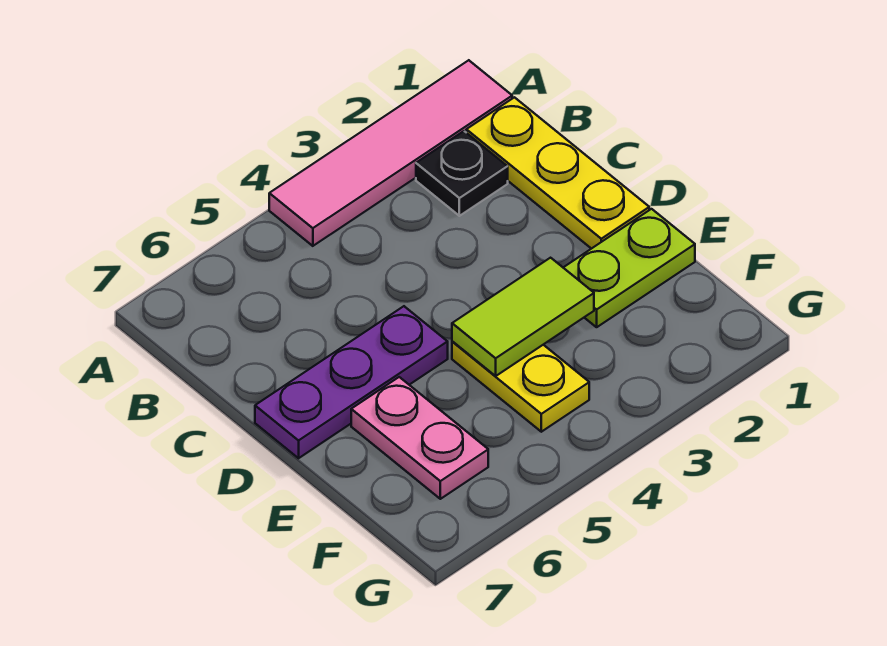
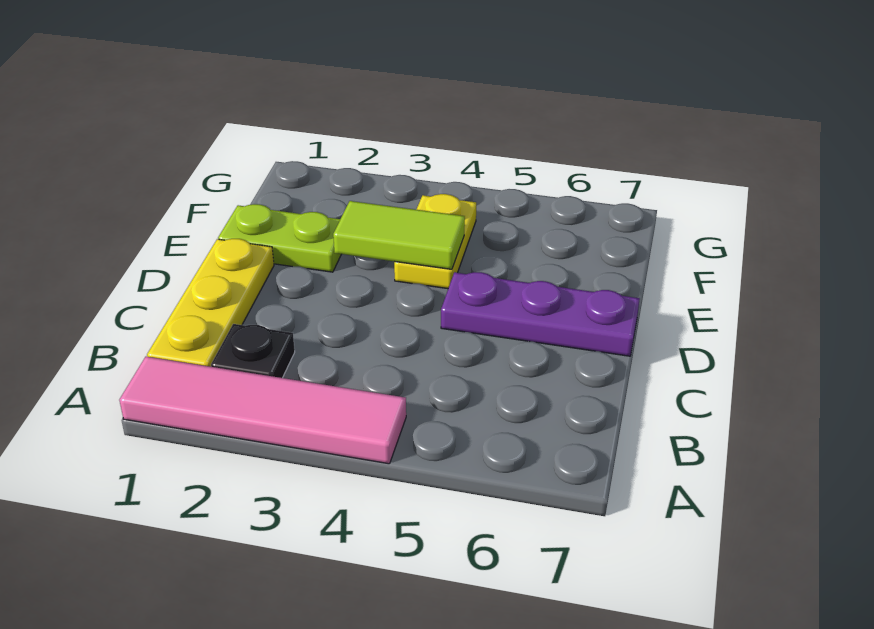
pink 1x2 plate [351,377,488,499] -> none

